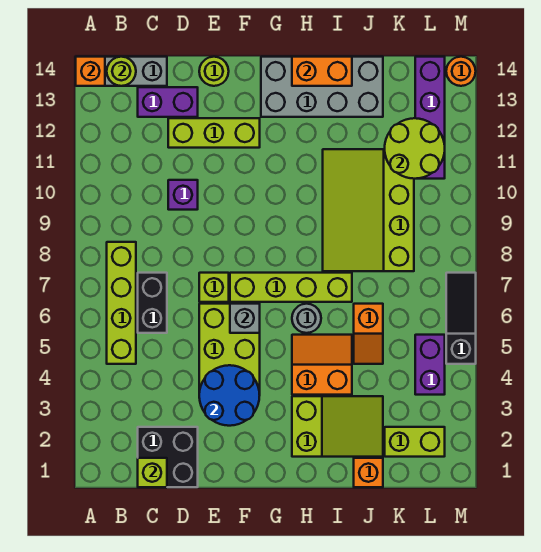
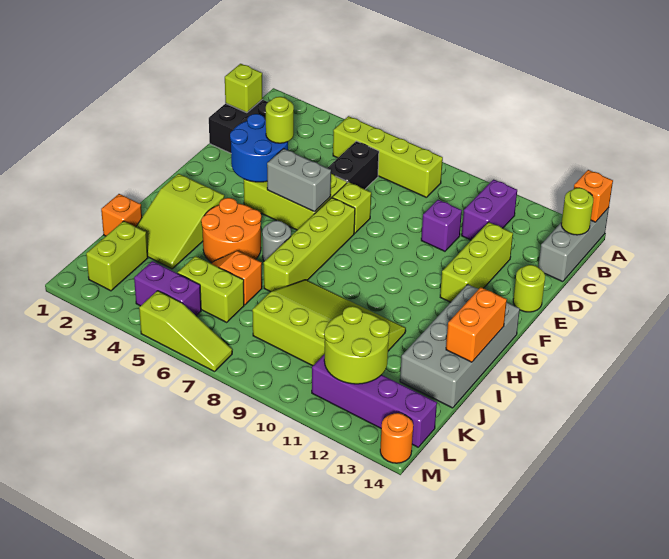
black 1x2 brick [138,273,167,333] -> black 1x2 brick turned to [328,141,379,189]
purple 1x2 brick [138,87,198,117] -> purple 1x2 brick moved to [462,179,517,240]
none -> lime 1x1 round brick [266,97,294,143]
grey 1x1 brick [230,304,260,333] -> grey 1x2 brick [267,149,331,212]
orange 2x2 slope [292,335,352,395] -> orange 2x2 round brick [201,198,261,263]
none -> lime 1x2 brick [178,256,244,322]
black 1x3 slope [446,273,476,364] -> lime 1x3 slope [139,291,232,372]

